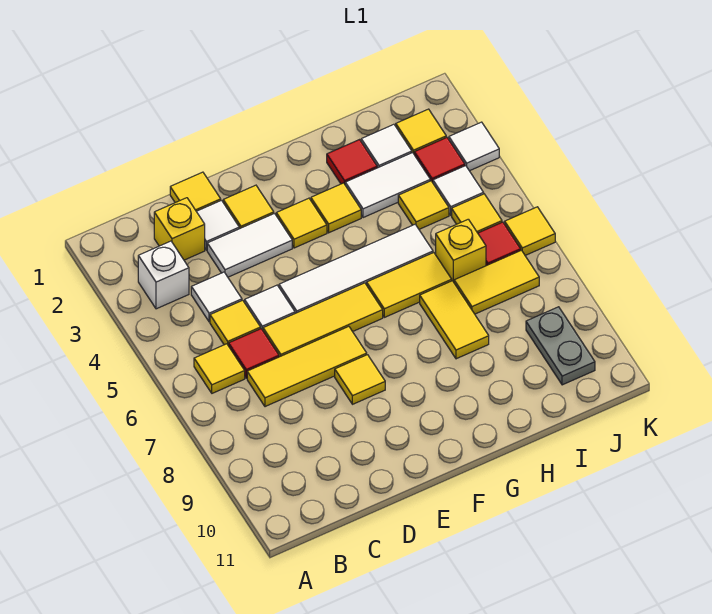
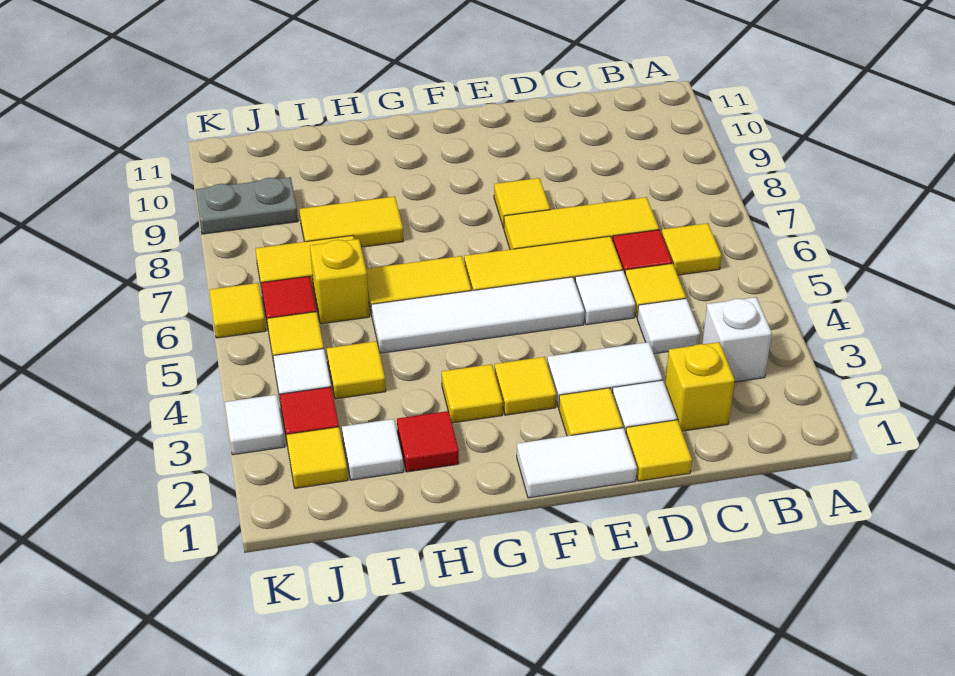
white 1x2 tile [345,153,430,218] -> white 1x2 tile moved to [517,428,637,498]
yellow 1x2 tile [420,281,489,359] -> yellow 1x2 tile turned to [300,197,403,247]
grey 1x2 plate [526,307,595,385] -> grey 1x2 plate turned to [196,177,298,234]

